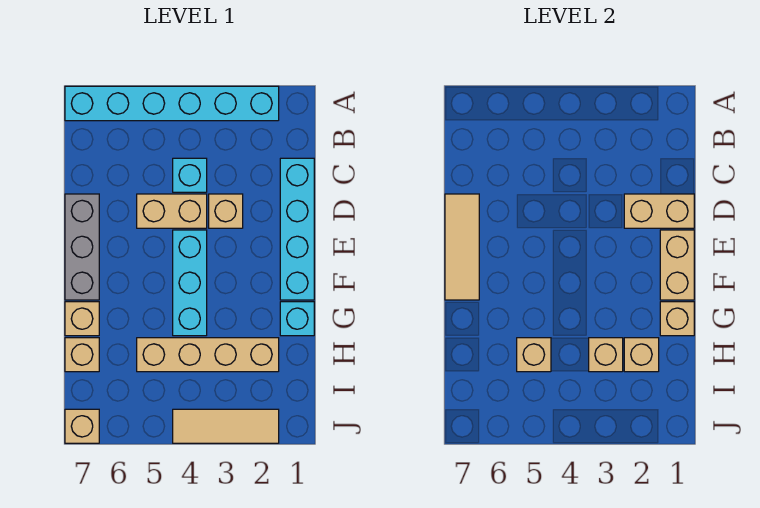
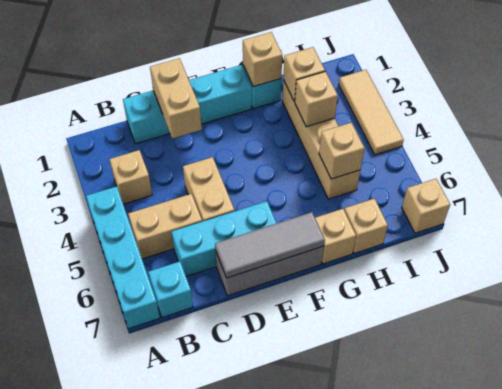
cyan 1x6 brick [65,86,279,121] -> cyan 1x4 brick [86,186,160,329]
cyan 1x1 brick [173,158,207,192] -> cyan 1x1 brick moved to [148,261,193,318]
tan 1x1 brick [209,194,243,228] -> tan 1x1 brick moved to [109,150,152,204]
tan 1x3 tile [445,194,479,300] -> grey 1x3 tile [215,212,325,278]
tan 1x2 brick [660,230,694,300] -> tan 1x2 brick moved to [128,194,202,259]
cyan 1x3 brick [173,230,207,336] -> cyan 1x3 brick moved to [171,201,277,277]

